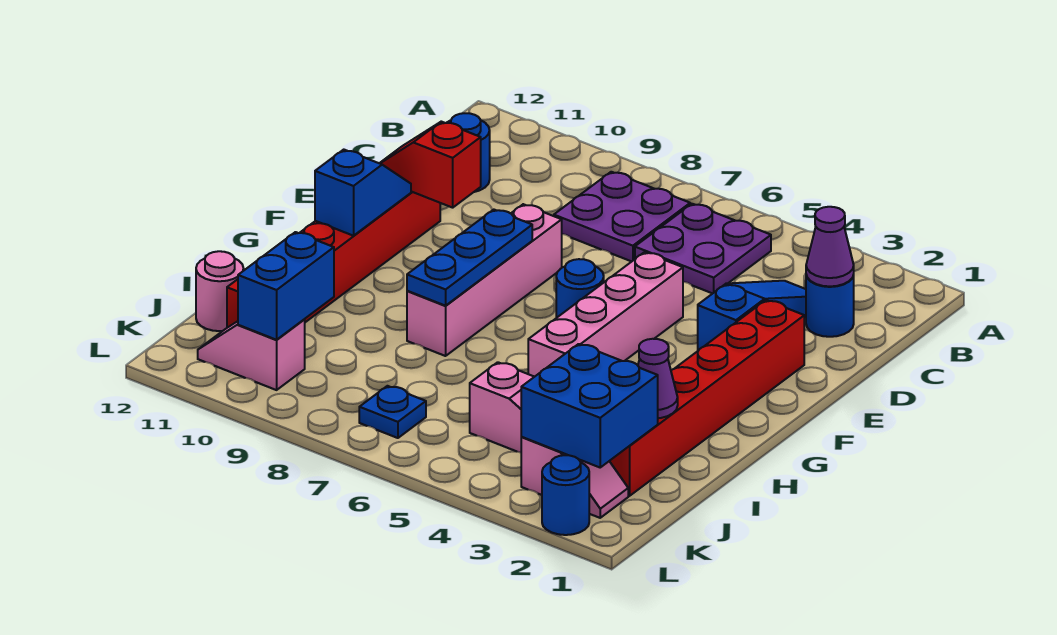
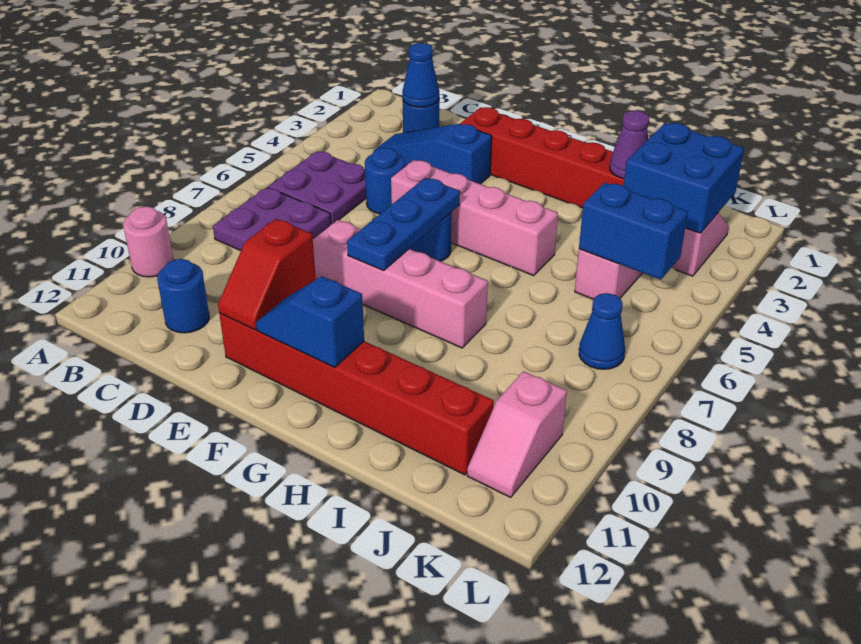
purple 1x1 cone [806,207,854,286] -> blue 1x1 cone [402,43,439,107]
blue 1x3 plate [407,210,532,306] -> blue 1x3 plate turned to [347,178,460,270]
blue 1x2 brick [238,232,334,340] -> blue 1x2 brick moved to [579,183,688,280]
pink 1x1 round brick [196,251,244,331] -> pink 1x1 round brick moved to [123,206,173,277]
blue 1x1 plate [359,386,426,438] -> blue 1x1 cone [579,293,625,369]
blue 1x1 round brick [542,455,589,535] -> blue 1x1 round brick moved to [365,148,405,214]

